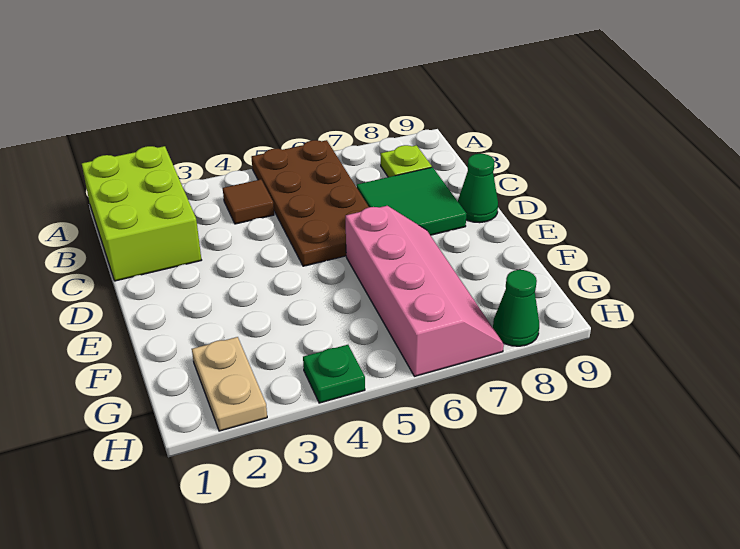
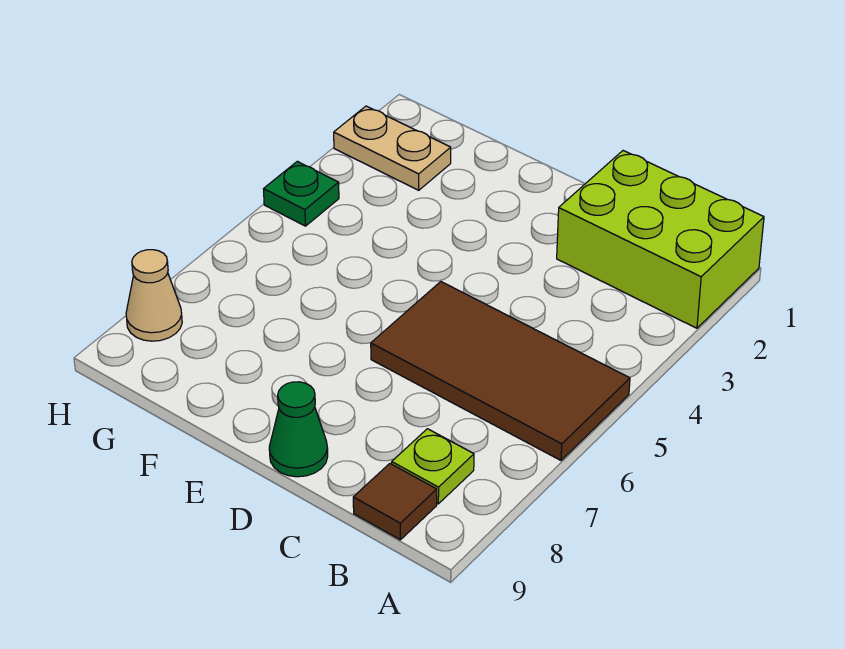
brown 2x4 plate [251,140,369,266] -> brown 2x4 tile [371,282,630,460]
brown 1x1 tile [223,179,274,224] -> brown 1x1 tile moved to [353,464,437,540]
green 2x2 tile [357,167,466,235] -> none
pink 2x4 slope [346,206,504,376] -> none
green 1x1 cone [493,270,539,346] -> tan 1x1 cone [126,250,182,341]

